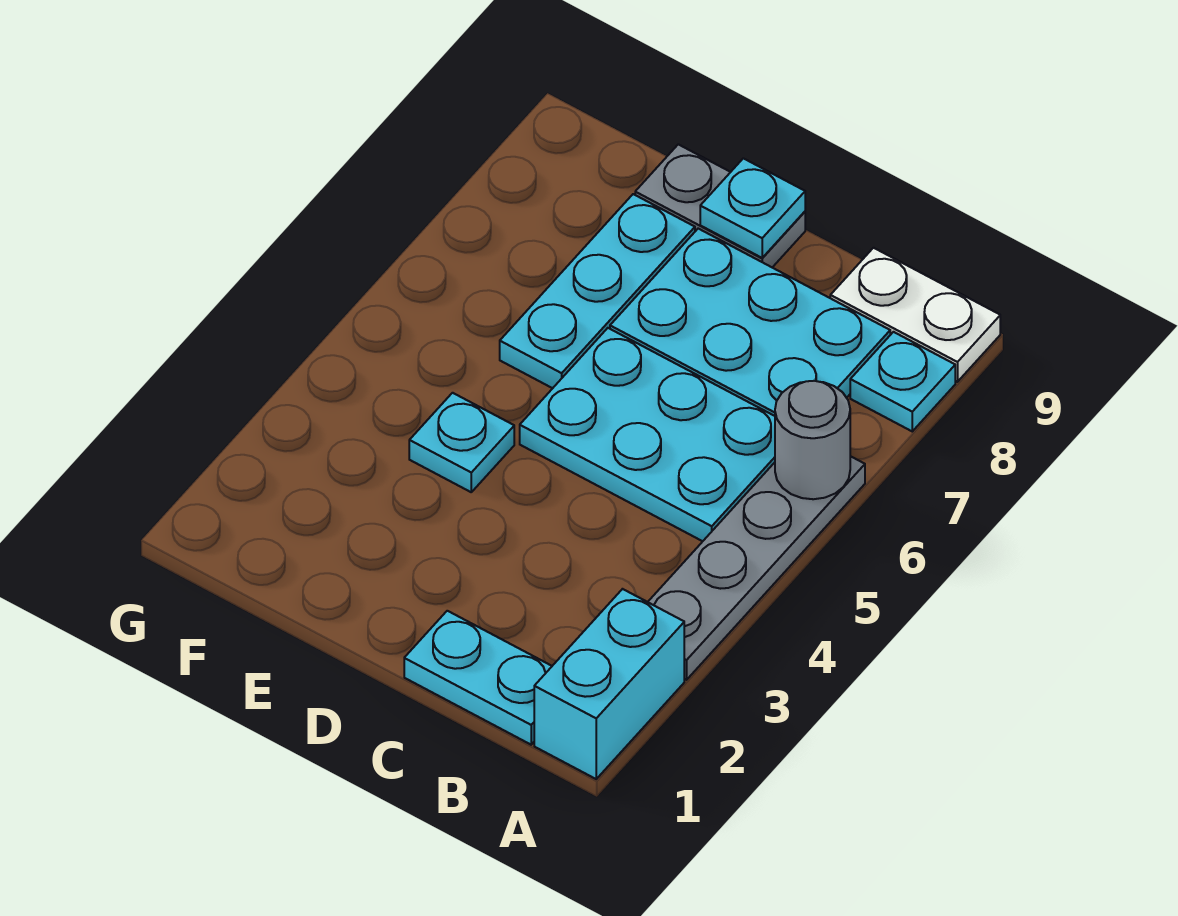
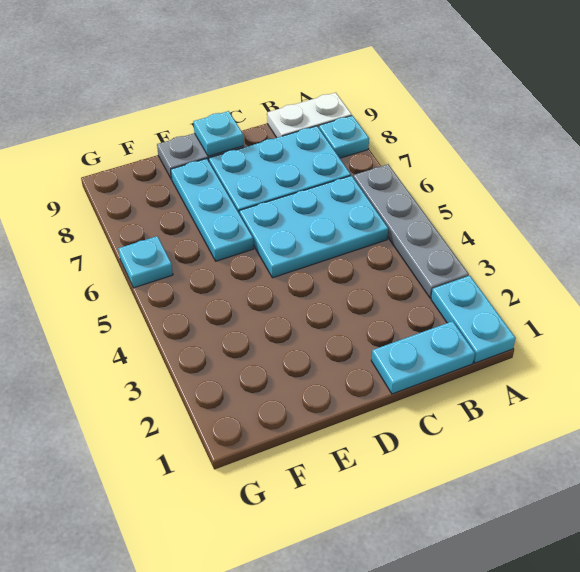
cyan 1x2 brick [534,589,684,779] -> cyan 1x2 plate [431,276,516,363]
grey 1x1 round brick [775,381,850,499] -> none
cyan 1x1 plate [409,393,514,492] -> cyan 1x1 plate moved to [118,236,173,288]

